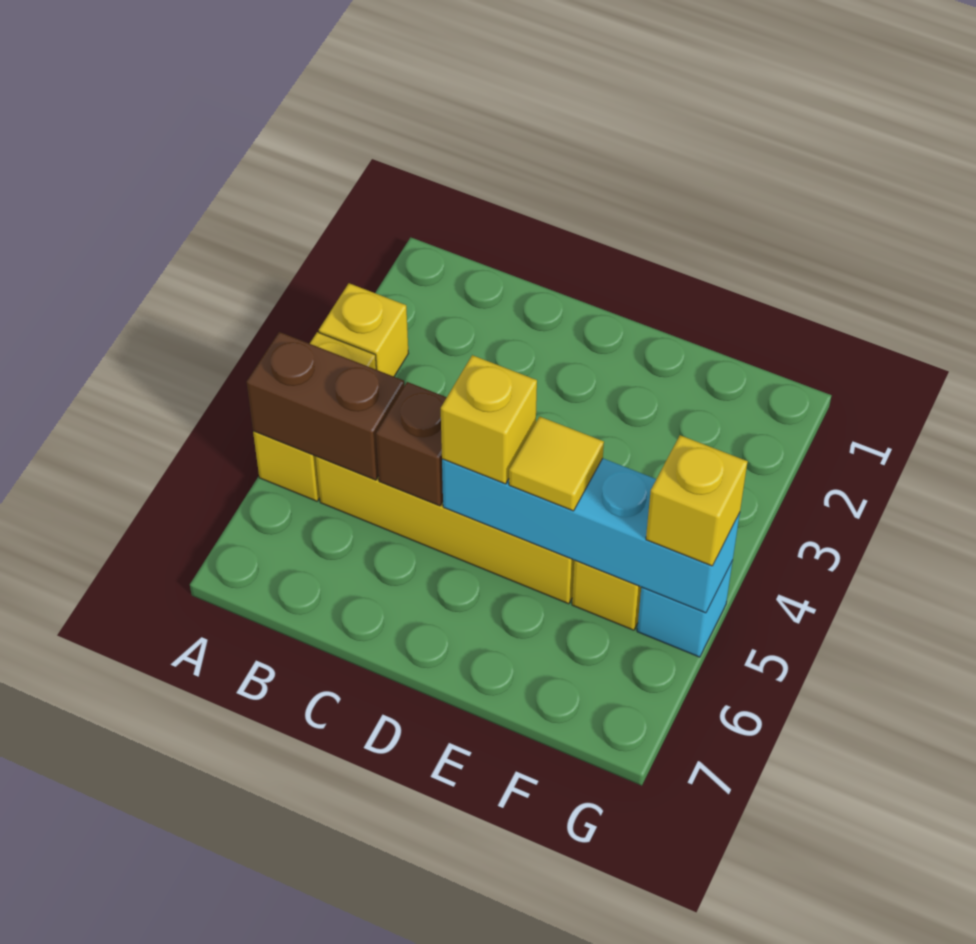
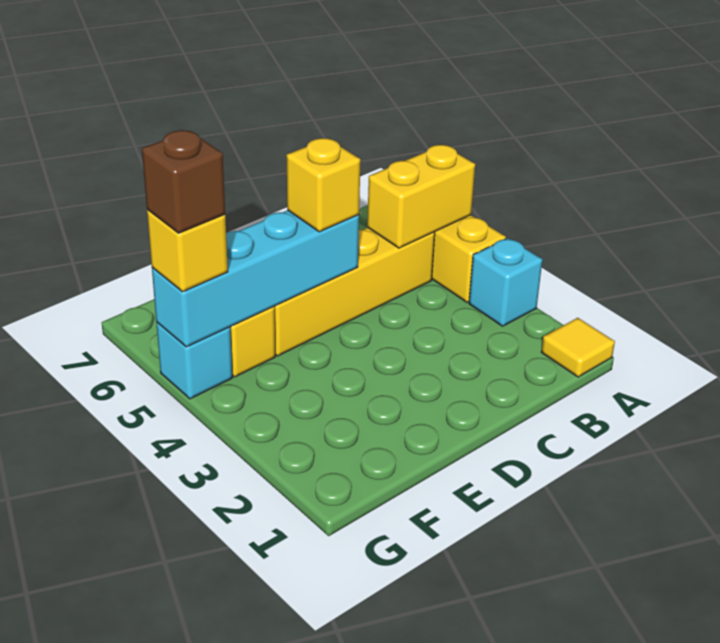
yellow 1x1 brick [319,283,408,376] -> cyan 1x1 brick [469,238,542,326]
brown 1x2 brick [247,332,404,480] -> yellow 1x2 brick [367,145,475,248]
brown 1x1 brick [376,382,447,506] -> brown 1x1 brick moved to [142,130,225,233]
yellow 1x1 tile [509,416,604,511] -> yellow 1x1 tile moved to [541,318,615,377]

